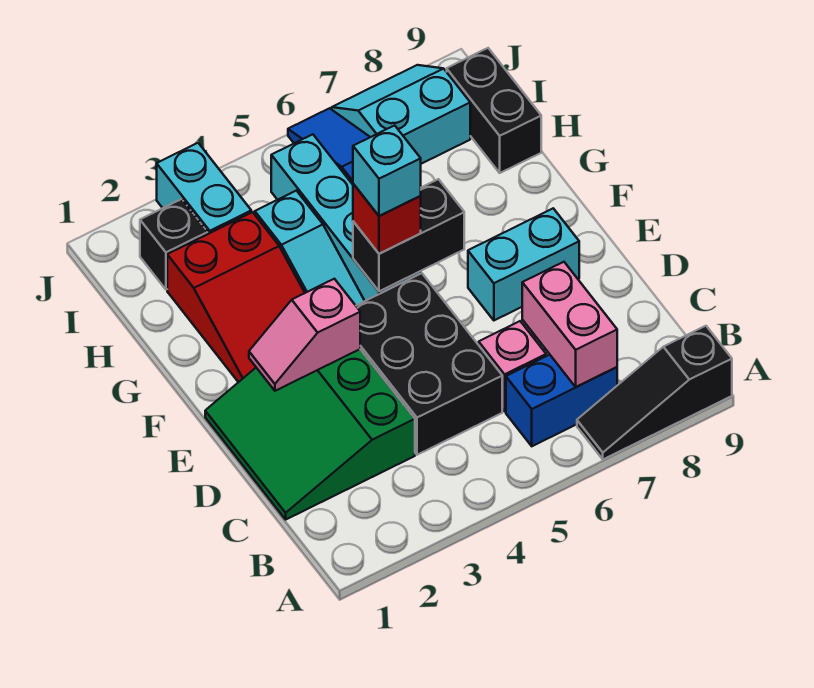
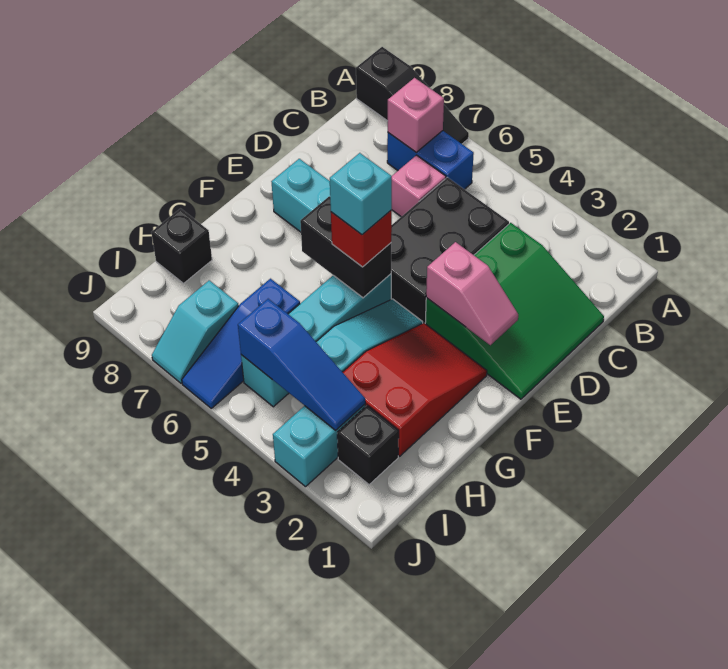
pink 1x2 brick [522,262,617,387] -> pink 1x1 brick [388,78,444,152]
black 1x2 brick [447,48,541,173] -> black 1x1 brick [151,209,212,283]
none -> blue 1x3 slope [238,299,365,430]
cyan 2x2 slope [332,65,470,164] -> cyan 1x2 slope [152,280,238,383]

